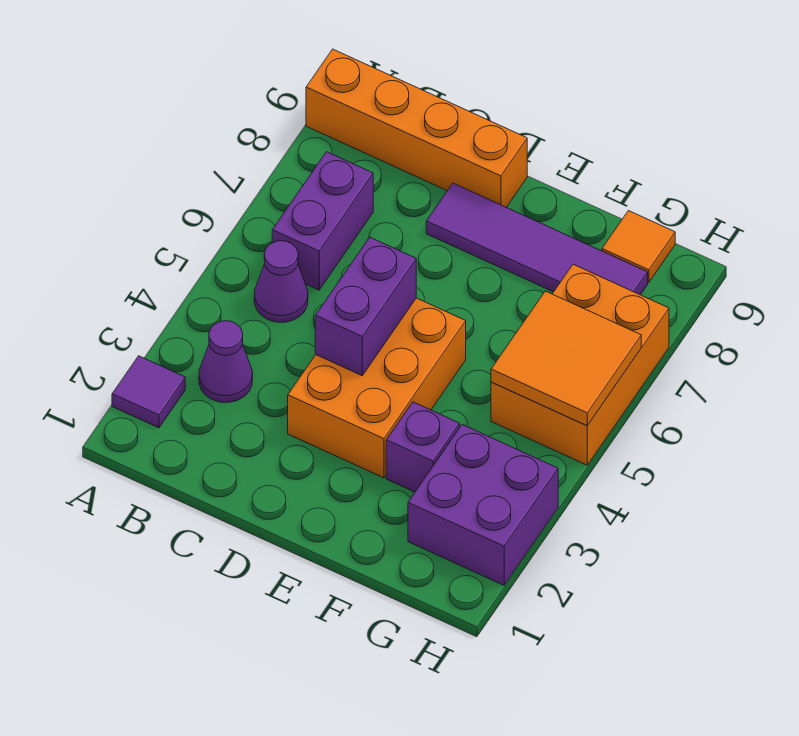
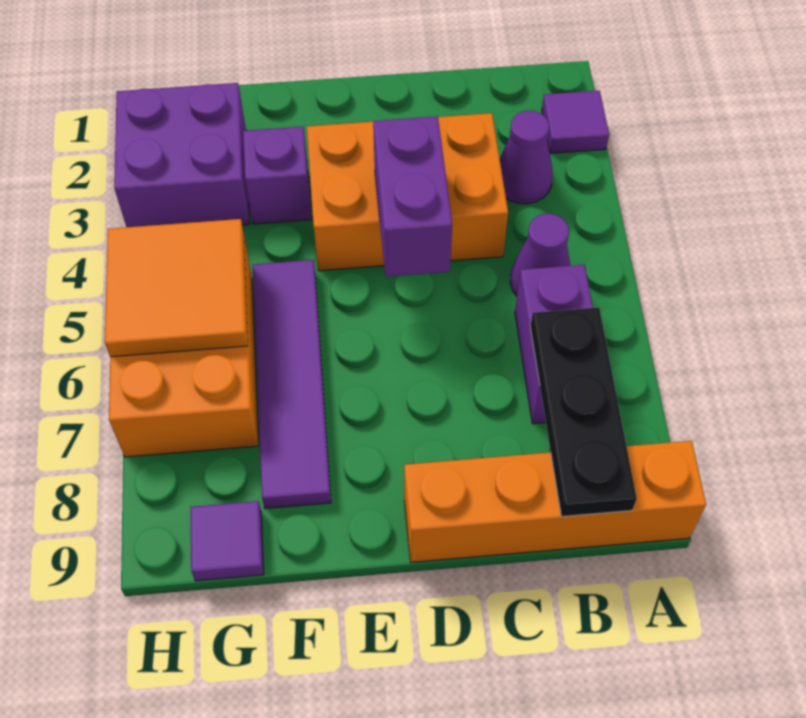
none -> black 1x3 plate [530,307,637,517]
orange 2x3 brick [288,298,466,478] -> orange 2x3 brick turned to [307,113,508,271]
purple 1x4 tile [426,183,648,295] -> purple 1x4 tile turned to [253,260,331,509]
orange 1x1 tile [602,211,675,283] -> purple 1x1 tile [190,501,264,581]

